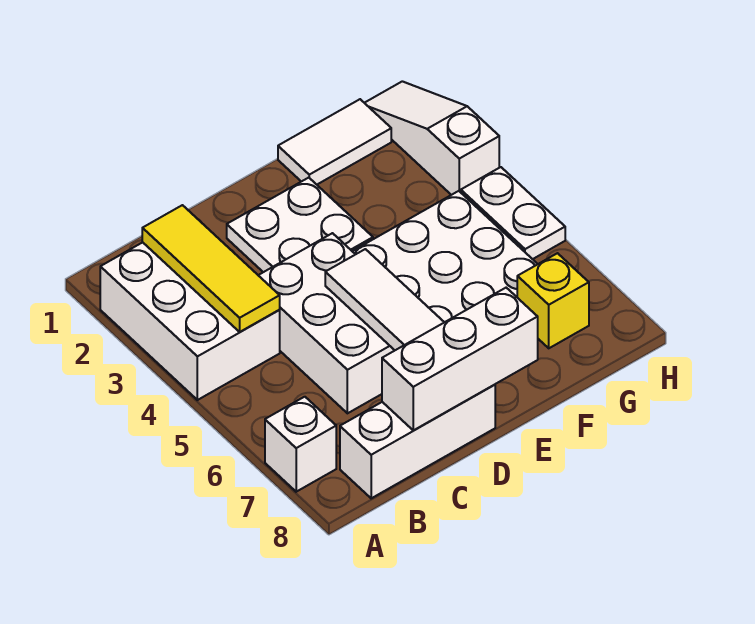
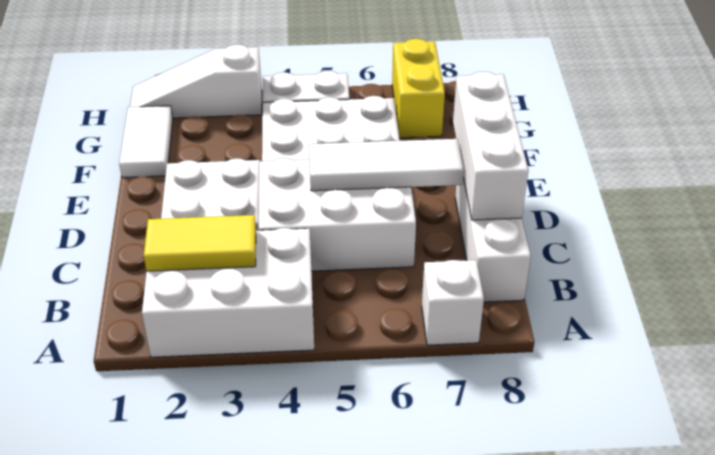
yellow 1x3 tile [142,205,280,332] -> yellow 1x2 tile [144,215,256,271]
yellow 1x1 brick [517,253,589,348] -> yellow 1x2 brick [392,39,445,138]

